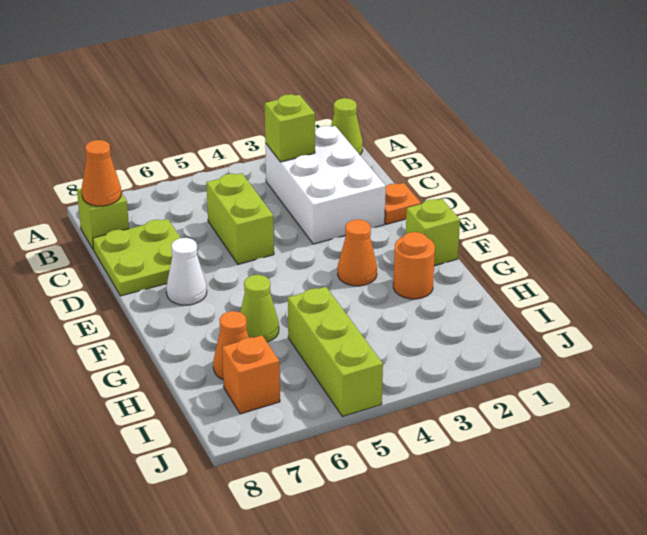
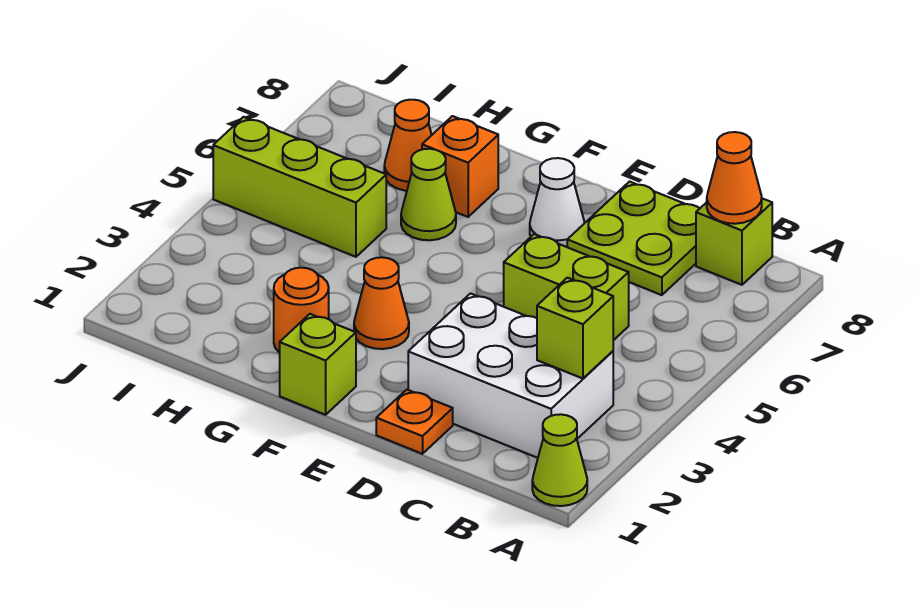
orange 1x1 brick [222,335,280,414] -> orange 1x1 brick moved to [422,116,498,217]

